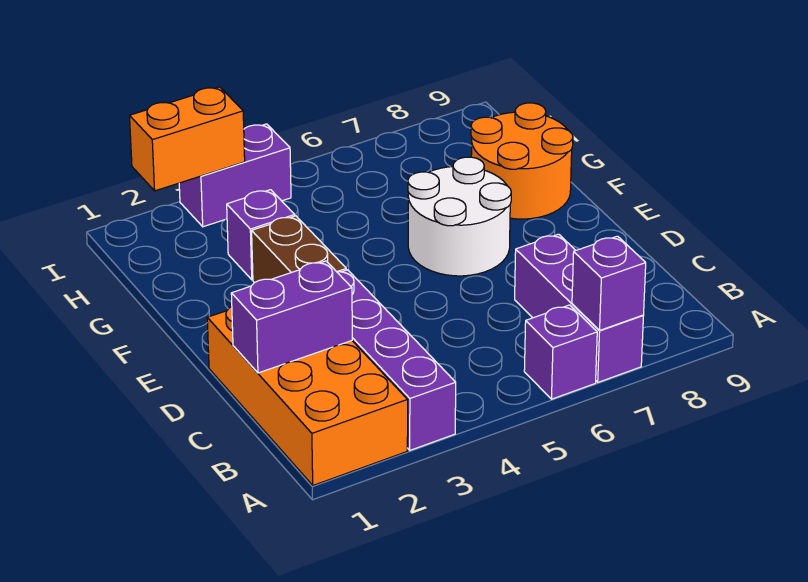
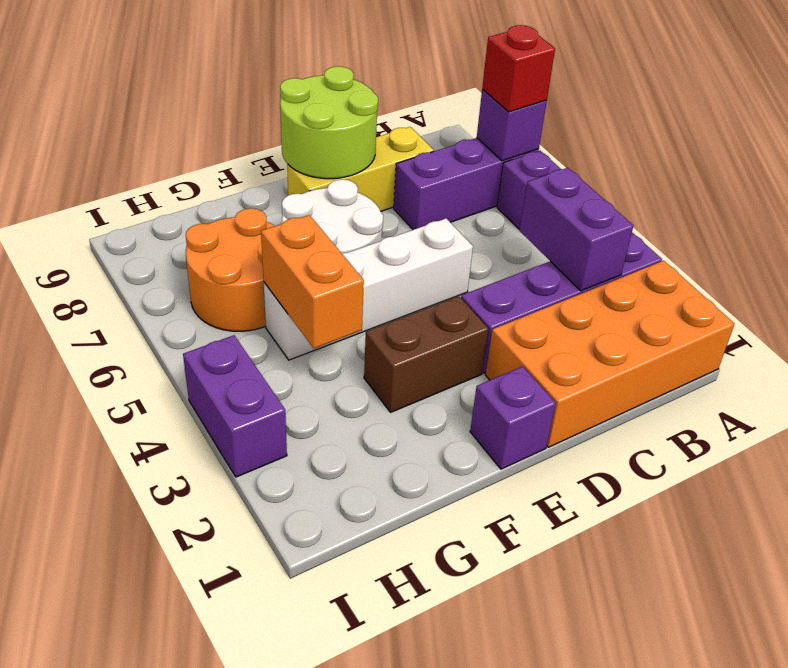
none -> red 1x1 brick [482,25,555,112]
purple 1x2 brick [231,261,352,373] -> purple 1x2 brick moved to [520,168,633,291]
none -> yellow 1x3 brick [287,127,434,211]
none -> white 1x4 brick [264,219,473,360]
none -> lime 2x2 round brick [280,66,378,179]
orange 2x2 round brick [471,103,573,219] -> orange 2x2 round brick moved to [186,208,275,331]
purple 1x1 brick [227,190,295,280] -> purple 1x1 brick moved to [470,366,556,469]
orange 1x2 brick [130,87,245,191] -> orange 1x2 brick moved to [261,215,364,348]

